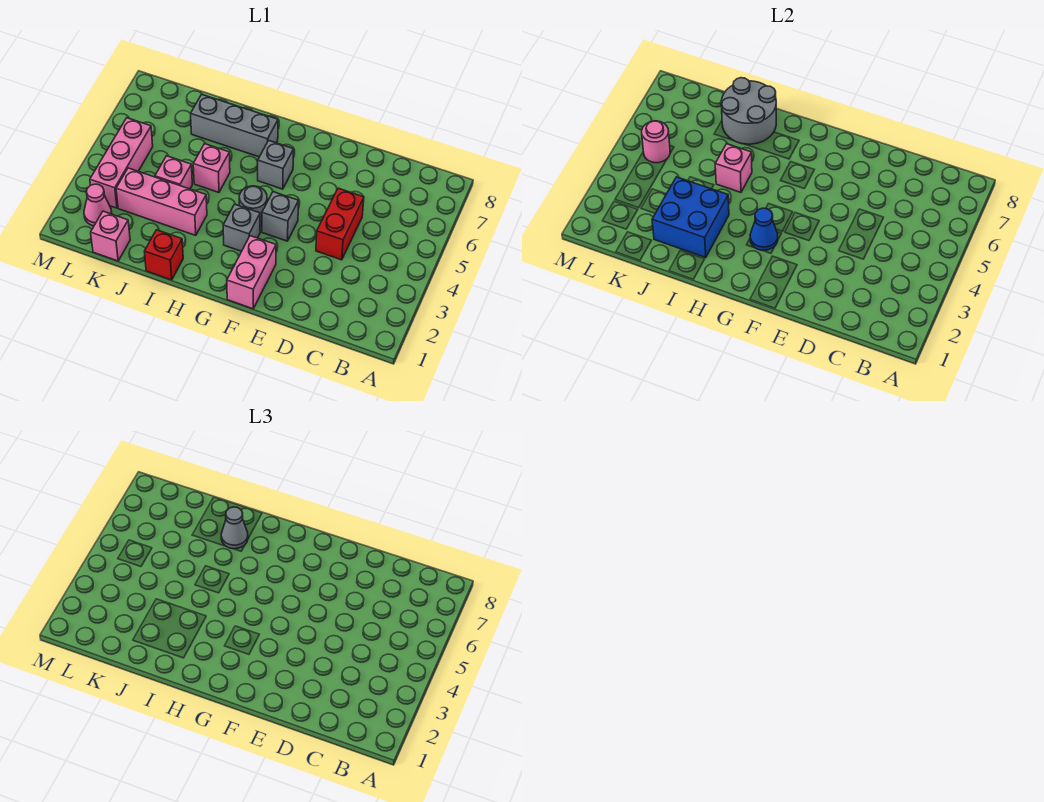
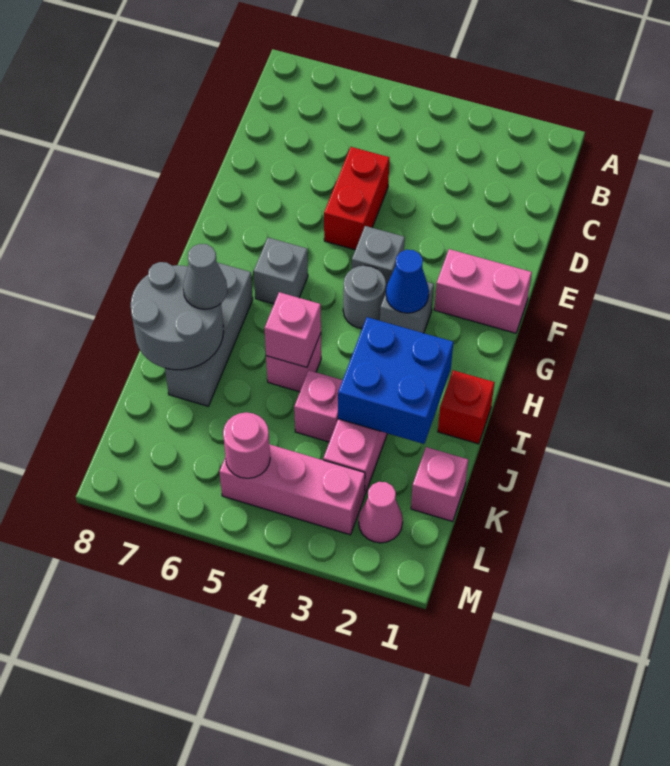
red 1x2 brick [316,188,364,260] -> red 1x2 brick turned to [324,147,389,250]

